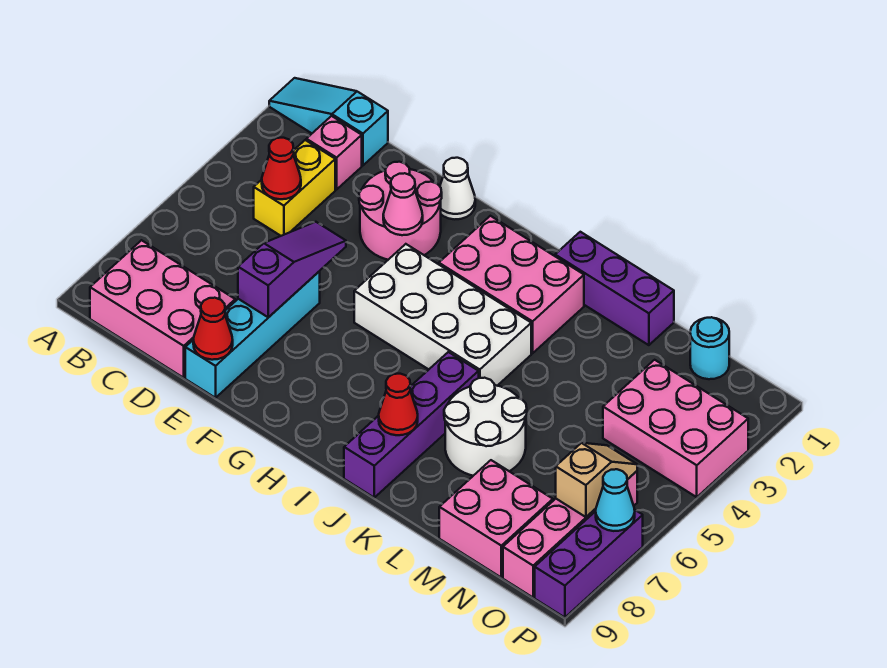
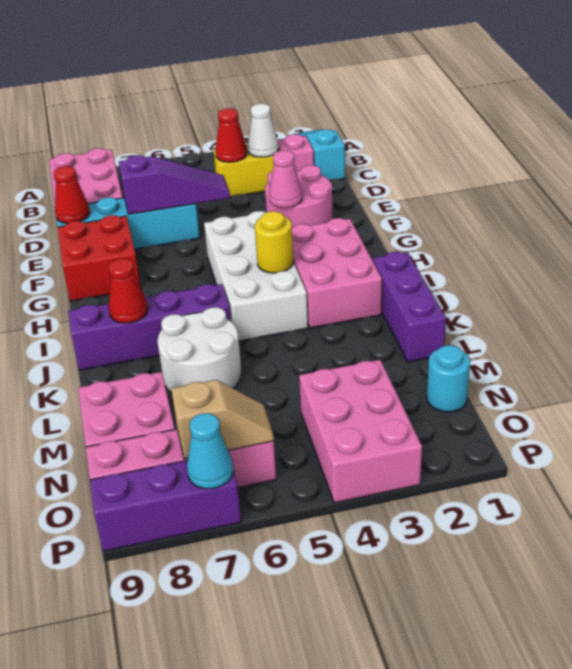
white 1x1 cone [440,158,475,219] -> white 1x1 cone moved to [247,104,279,157]
none -> red 2x2 brick [58,215,141,301]
none -> yellow 1x1 round brick [255,211,293,273]

